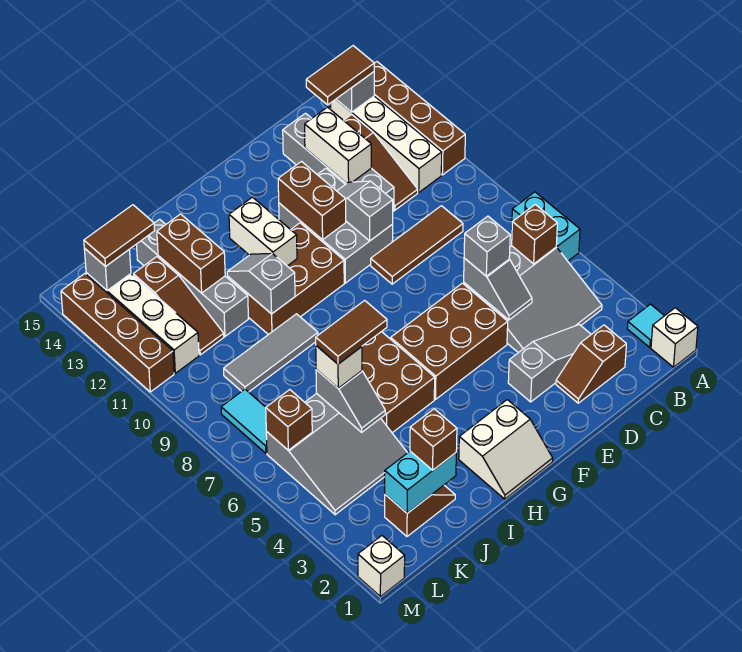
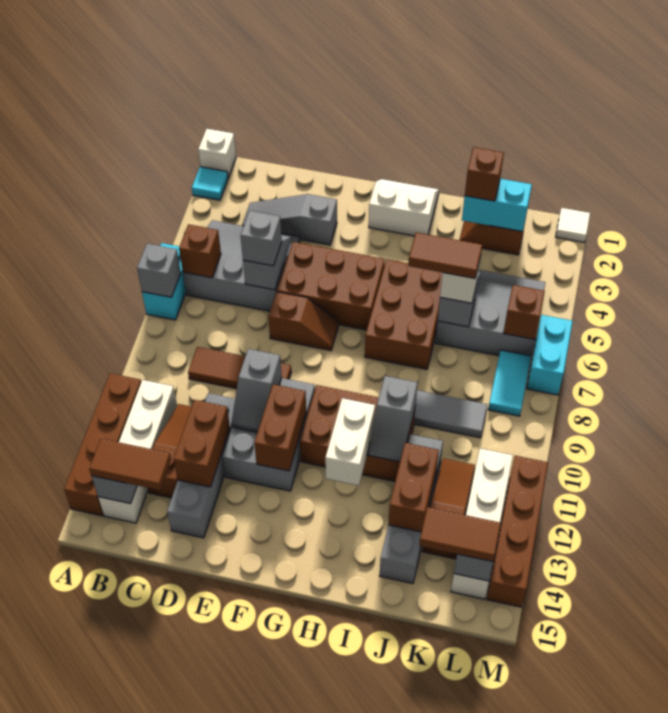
none -> grey 1x1 brick [137,244,181,297]
brown 1x2 slope [556,325,626,403] -> brown 1x2 slope moved to [268,292,339,351]
white 1x2 brick [305,107,371,183] -> brown 1x2 brick [174,400,230,487]
white 1x1 brick [358,536,405,597] -> white 1x1 tile [556,208,590,242]
none -> cyan 1x2 brick [527,315,573,395]

